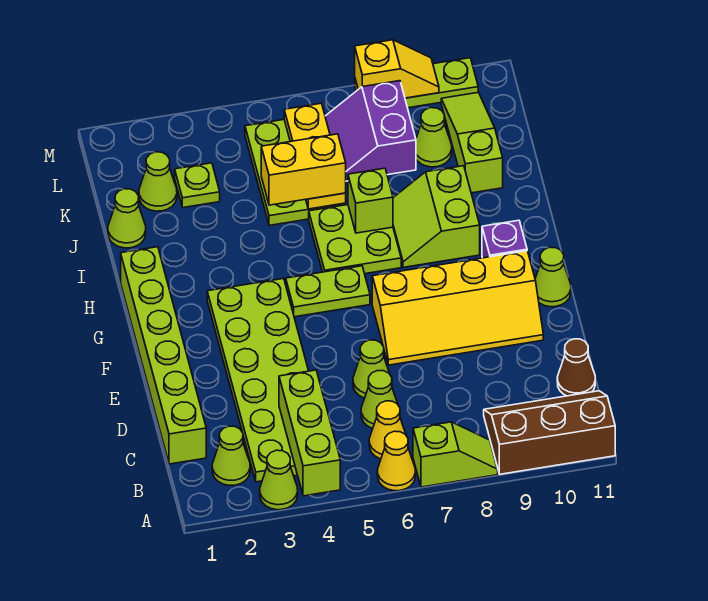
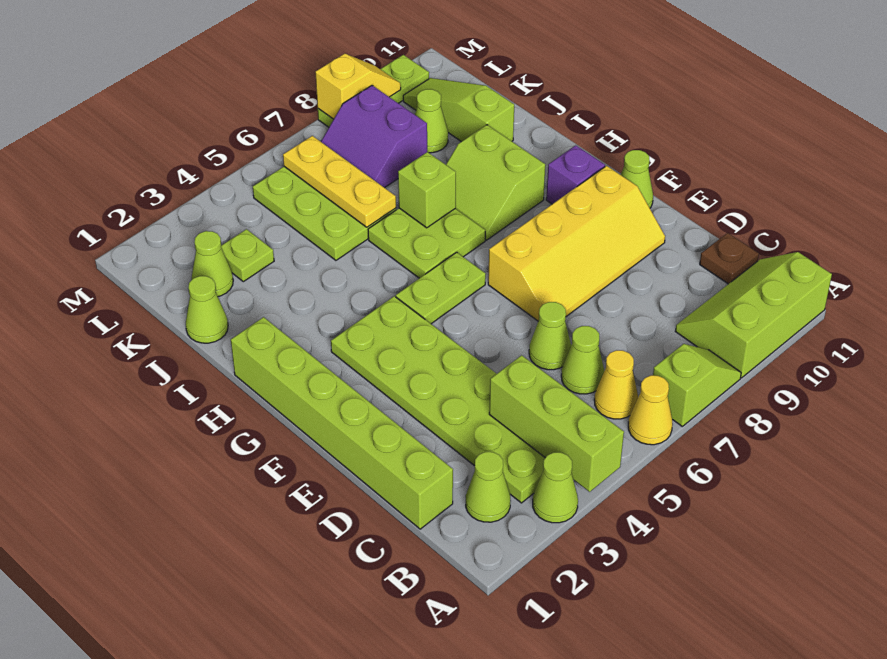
brown 2x3 slope [484,391,615,474] -> lime 2x3 slope [675,252,832,378]
brown 1x1 cone [557,339,595,396] -> brown 1x1 plate [700,233,759,284]
yellow 1x2 brick [261,134,346,205] -> none

